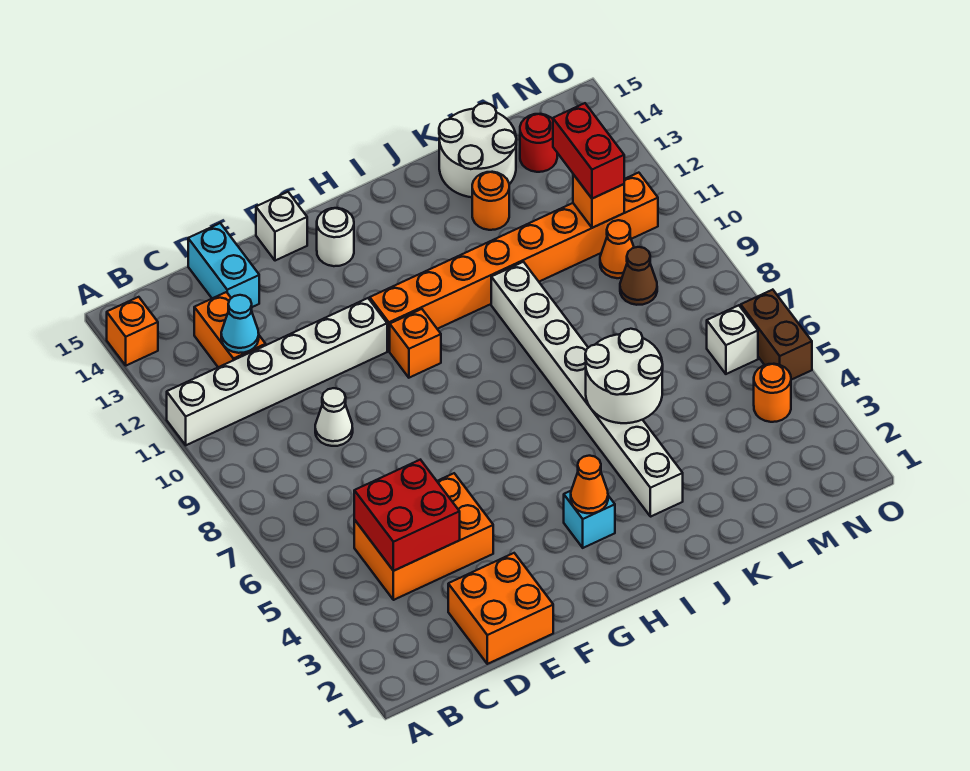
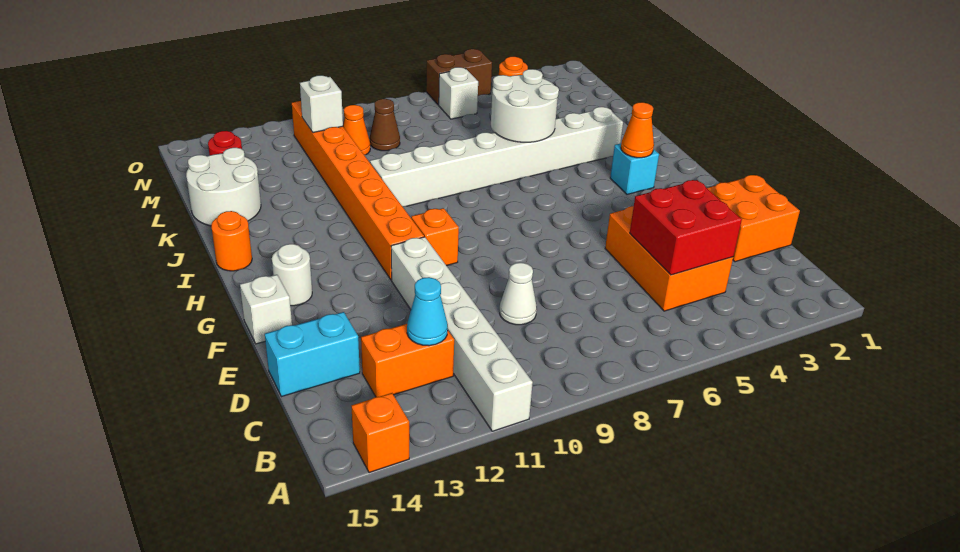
orange 1x1 round brick [472,172,509,230] -> orange 1x1 round brick moved to [211,211,252,271]
orange 1x1 brick [573,174,624,228] -> white 1x1 brick [300,75,343,133]
red 1x2 brick [553,103,624,199] -> none

